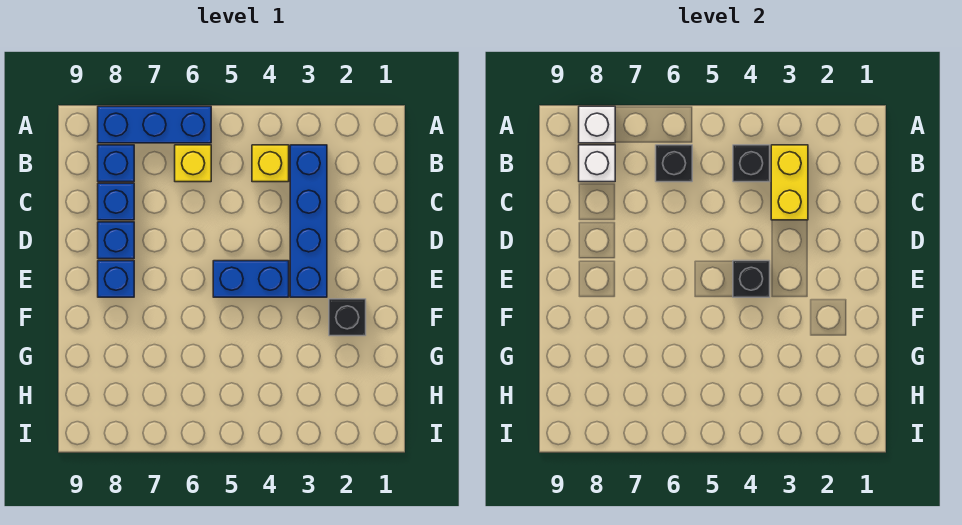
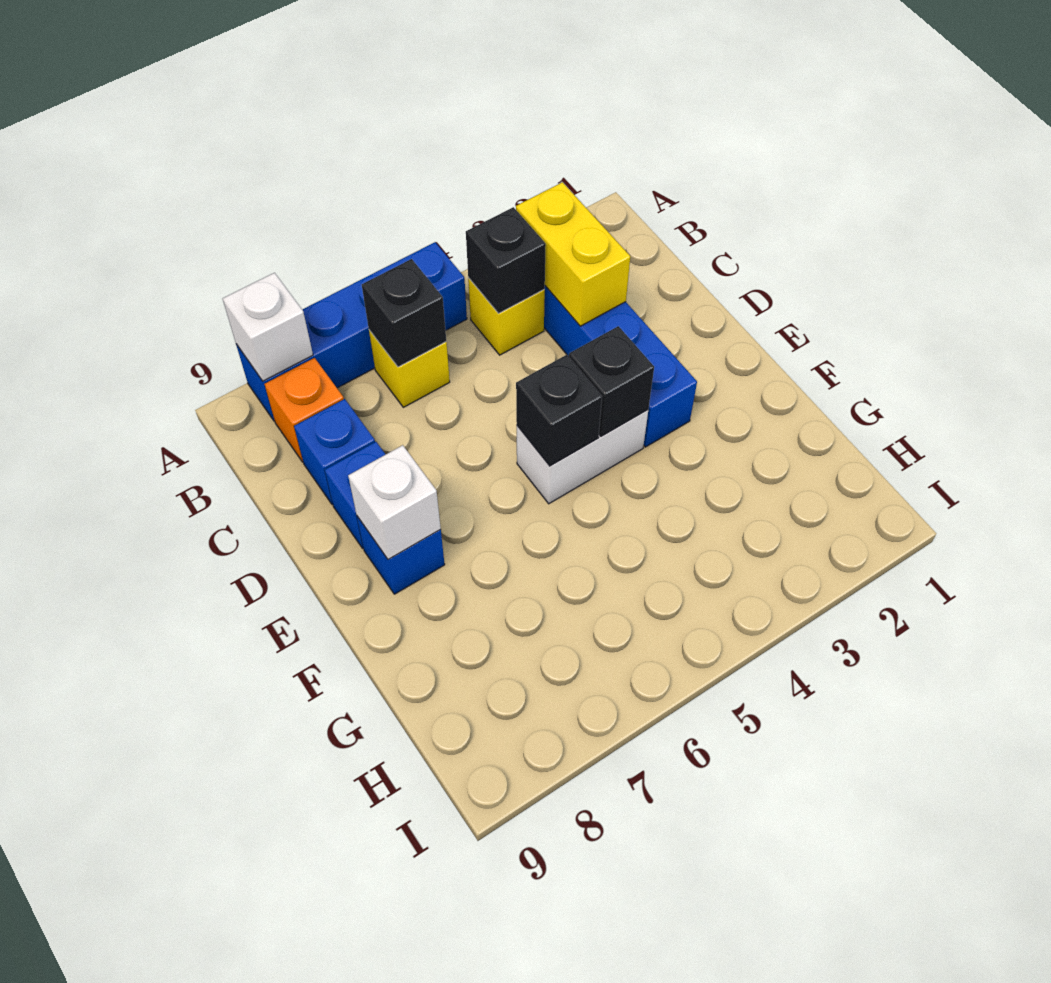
blue 1x3 brick [98,106,211,143] -> blue 1x4 brick [236,242,467,421]
blue 1x1 brick [98,145,134,182] -> orange 1x1 brick [265,358,344,462]
white 1x1 brick [579,145,615,182] -> white 1x1 brick moved to [348,445,441,559]
blue 1x2 brick [213,261,289,297] -> white 1x2 brick [517,410,648,504]
black 1x1 brick [329,299,366,336] -> black 1x1 brick moved to [516,355,602,466]

